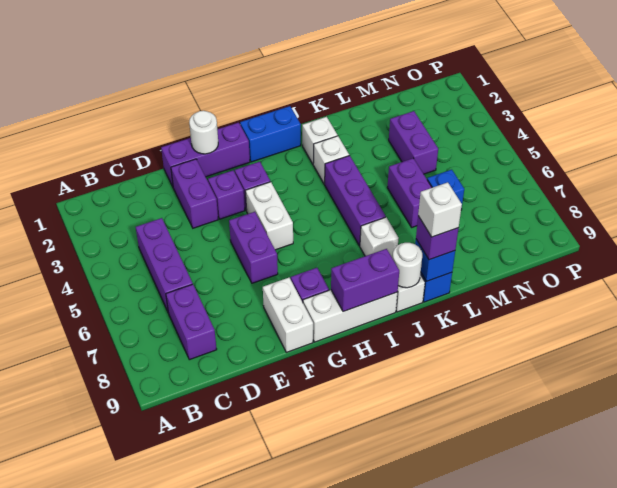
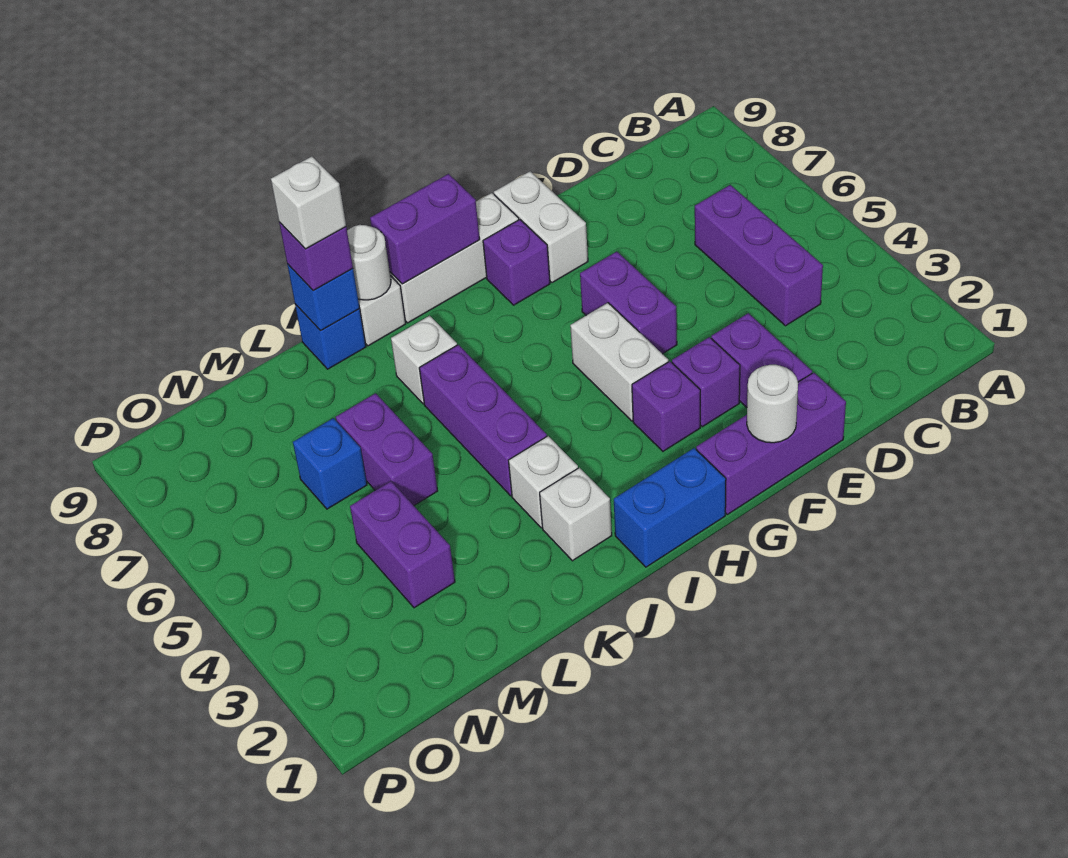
purple 1x2 brick [166,284,217,360] -> none

